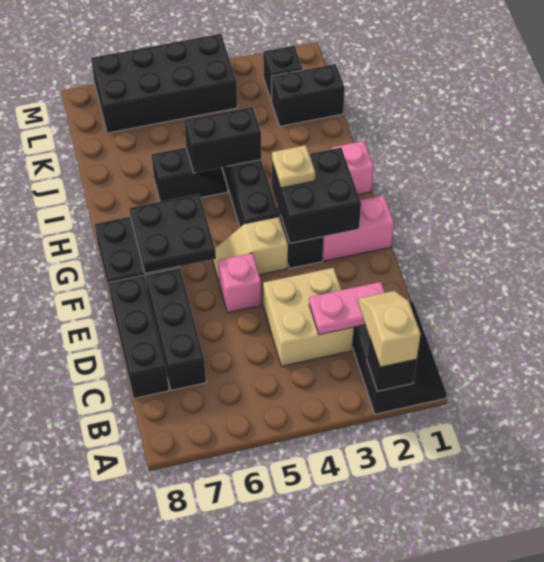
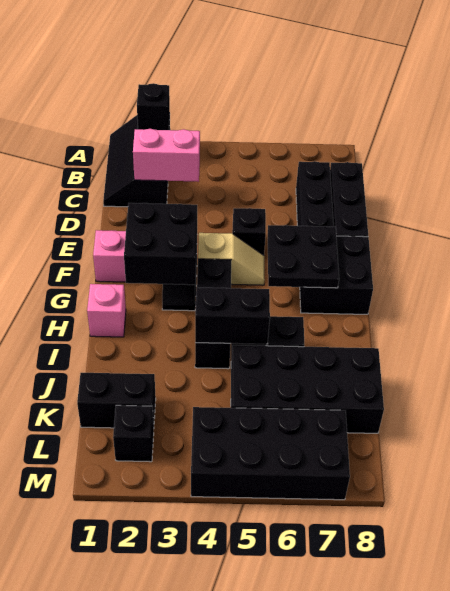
tan 1x2 slope [358,291,421,367] -> none
pink 1x2 plate [309,282,385,335] -> pink 1x2 brick [133,129,200,182]
tan 2x2 brick [263,268,354,366] -> none
pink 1x1 brick [218,253,261,313] -> black 1x1 brick [232,208,266,255]
tan 1x1 plate [272,145,315,188] -> none
none -> black 2x4 brick [231,345,384,433]

